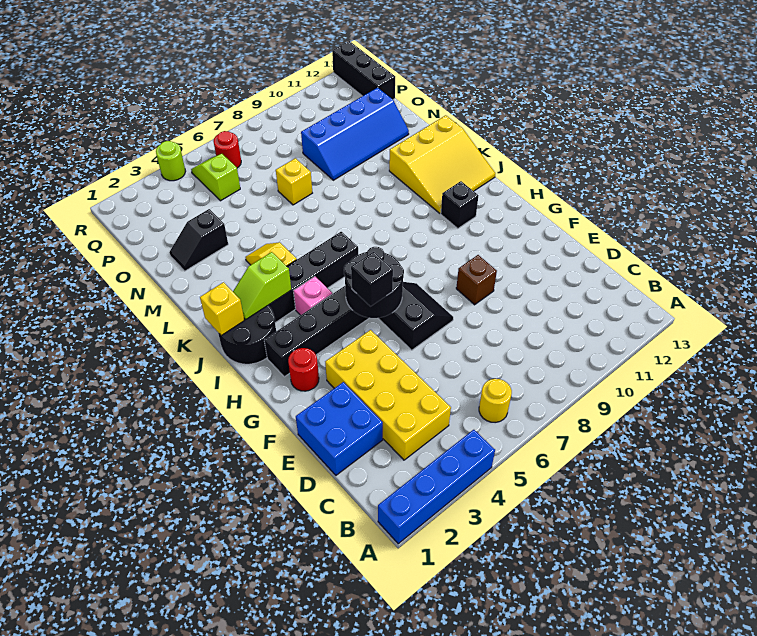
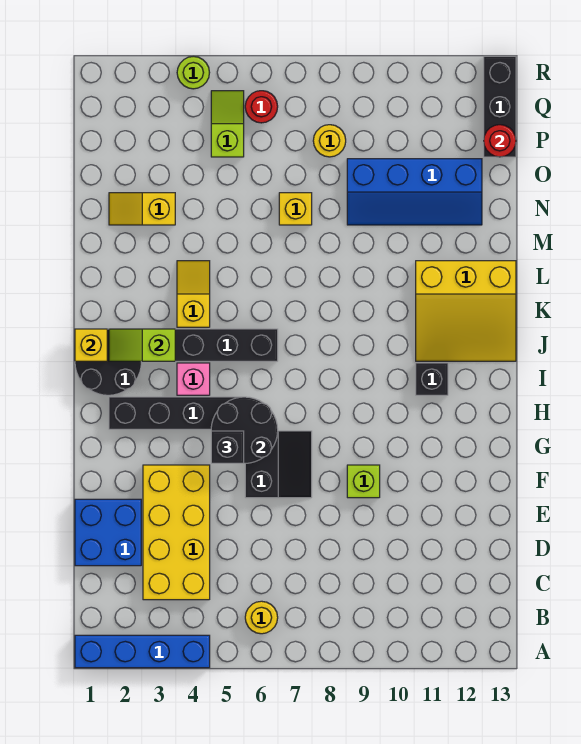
brown 1x1 brick [456,255,497,305] -> lime 1x1 brick [347,465,380,498]
red 1x1 round brick [288,348,319,391] -> red 1x1 round brick moved to [484,125,516,157]
black 1x2 slope [169,209,228,271] -> yellow 1x2 slope [109,193,175,225]
none -> yellow 1x1 round brick [313,125,346,157]

